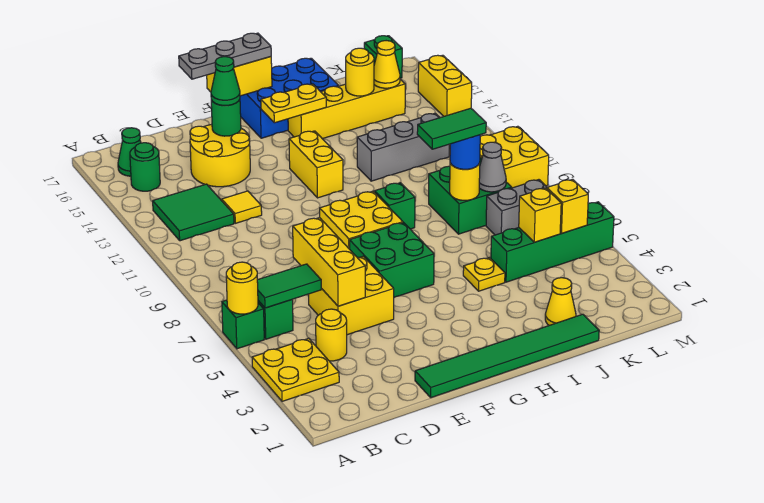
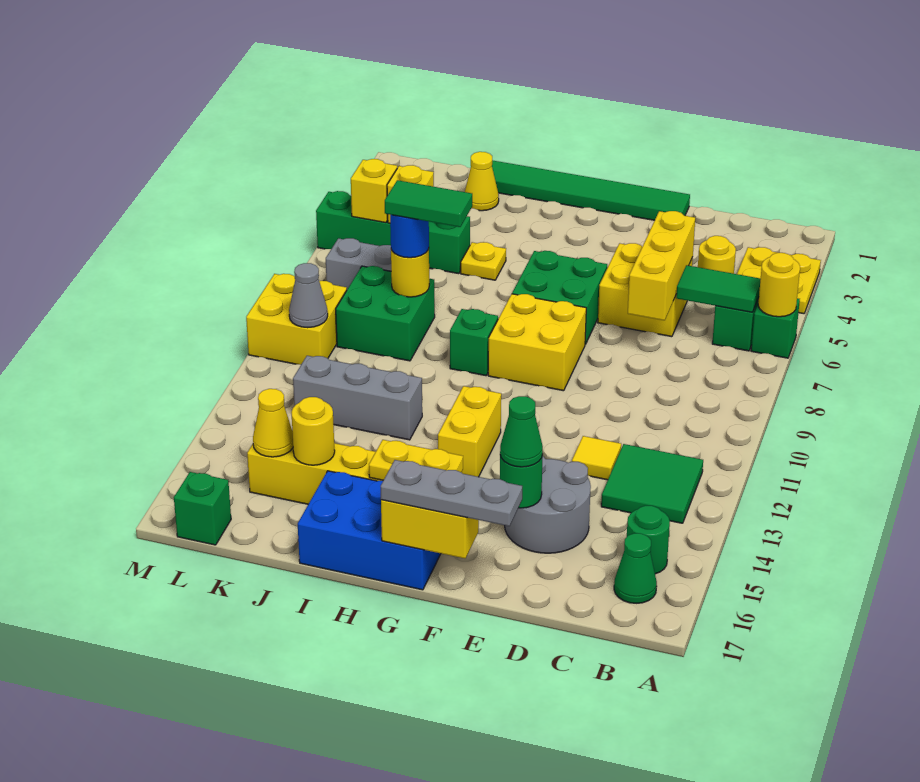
yellow 2x2 round brick [190,124,250,187] -> grey 2x2 round brick [505,456,591,553]
grey 1x1 cone [479,142,506,192] -> grey 1x1 cone moved to [289,263,328,328]
yellow 1x2 brick [418,55,472,116] -> none

